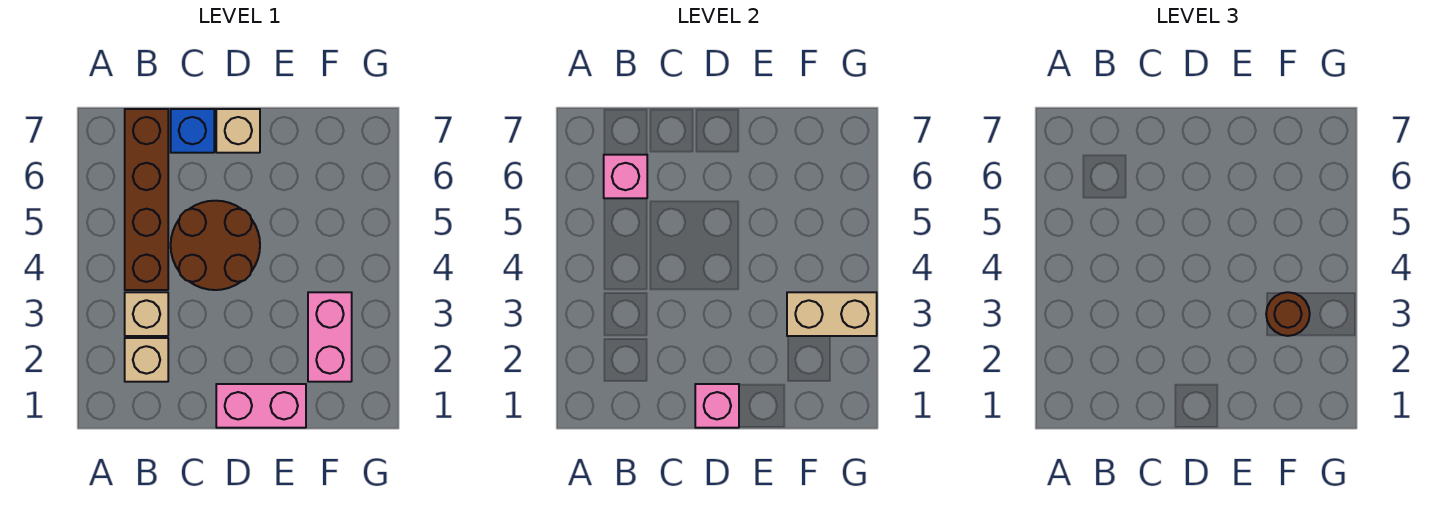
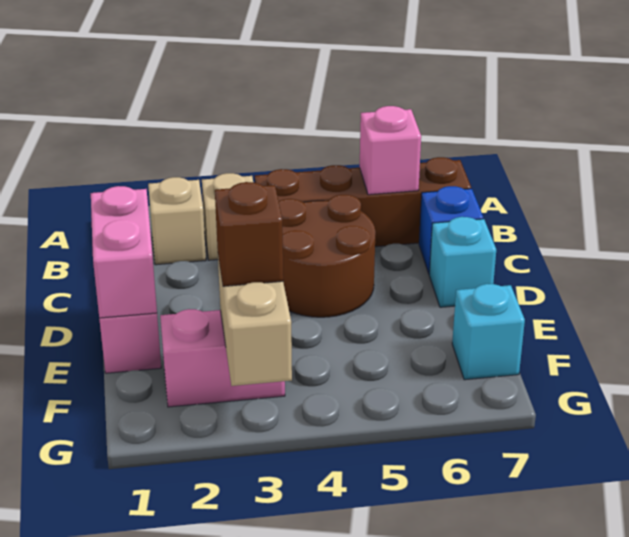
pink 1x1 brick [695,384,739,428] -> pink 1x2 brick [91,186,157,318]
tan 1x1 brick [216,109,260,153] -> cyan 1x1 brick [429,217,496,307]
brown 1x1 round brick [1266,292,1310,336] -> brown 1x1 brick [215,182,283,286]
none -> cyan 1x1 brick [452,284,525,380]

